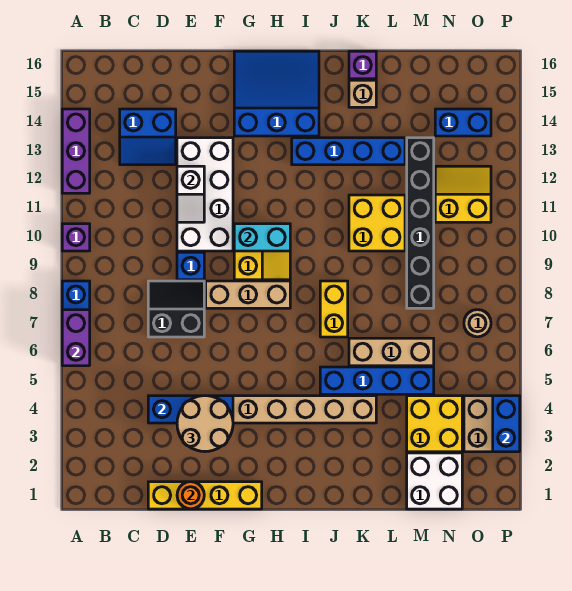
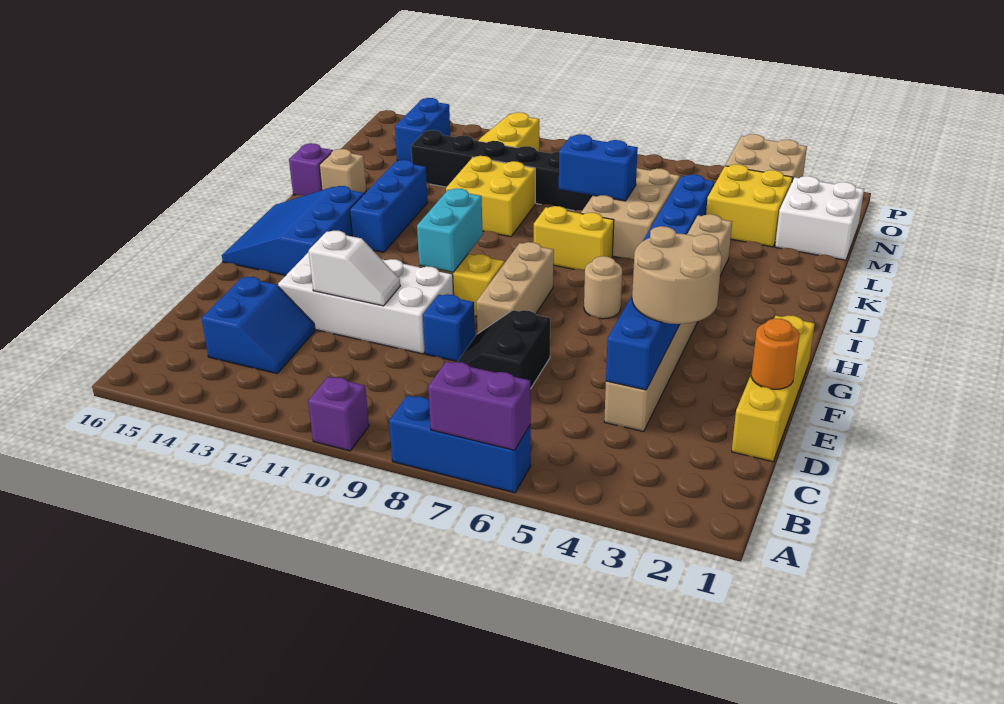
purple 1x3 brick [62,109,90,193] -> none
blue 1x4 brick [292,138,405,165] -> blue 1x3 brick [350,160,428,252]
tan 1x3 brick [349,338,434,366] -> tan 2x3 brick [581,168,680,259]
tan 1x1 round brick [464,310,491,337] -> tan 1x1 round brick moved to [584,256,622,319]
blue 1x2 brick [493,396,520,452] -> blue 1x2 brick moved to [559,134,638,201]

